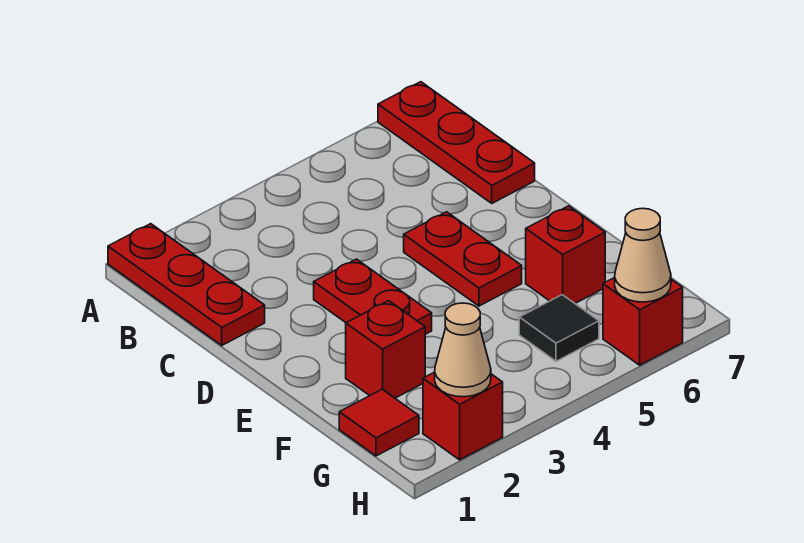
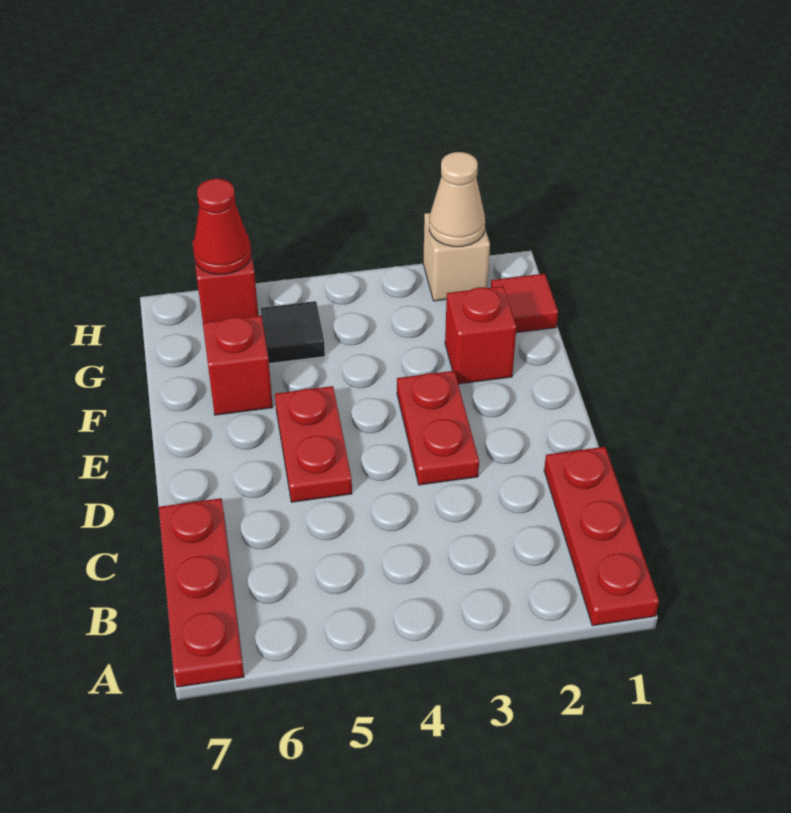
red 1x1 brick [423,372,503,460] -> tan 1x1 brick [423,213,490,301]
tan 1x1 cone [615,208,671,302] -> red 1x1 cone [193,179,251,275]

